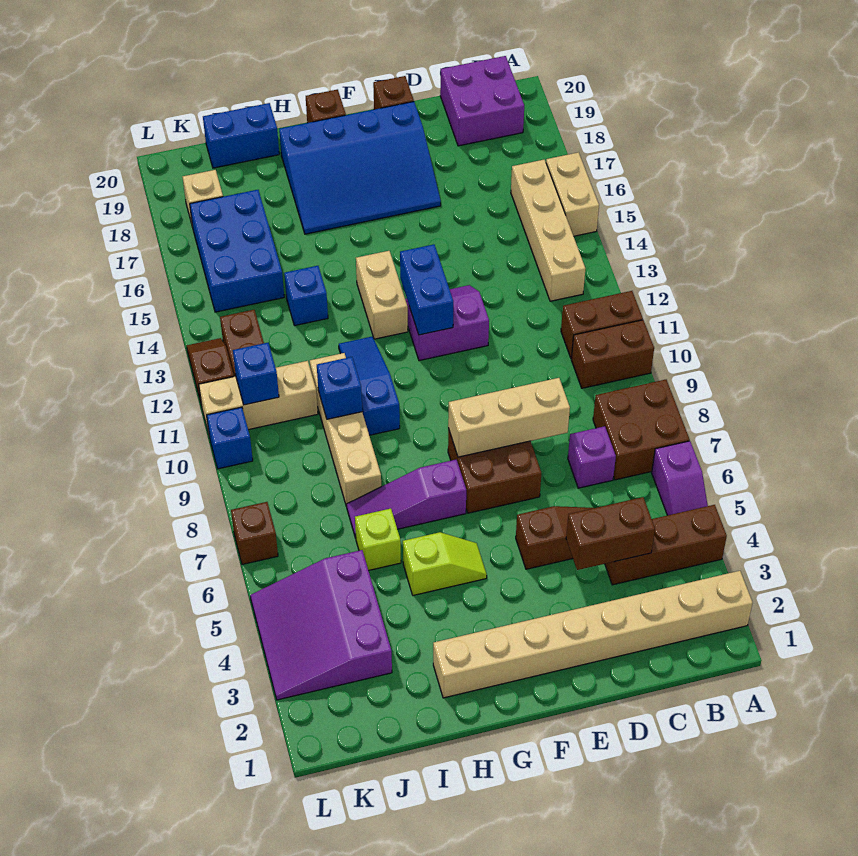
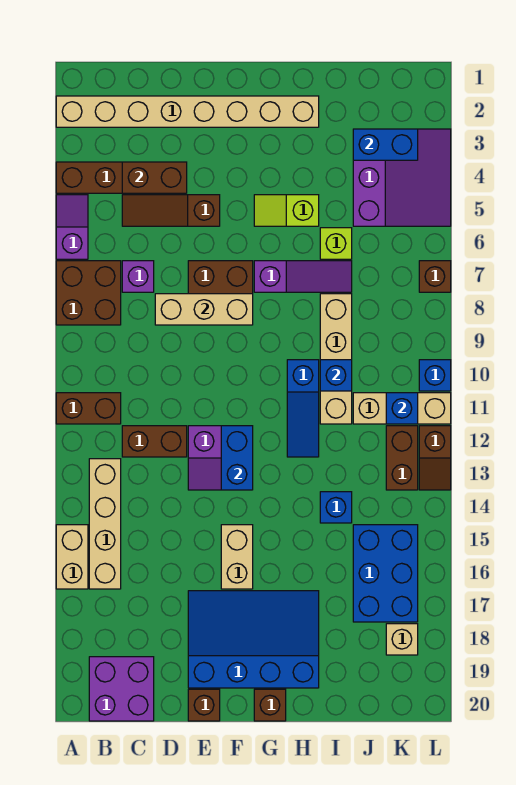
brown 1x2 brick [571,320,654,388] -> brown 1x2 brick moved to [122,426,187,457]
tan 1x2 brick [356,251,408,339] -> tan 1x2 brick moved to [221,525,253,589]
blue 1x2 brick [203,103,279,168] -> blue 1x2 brick moved to [353,129,418,160]

